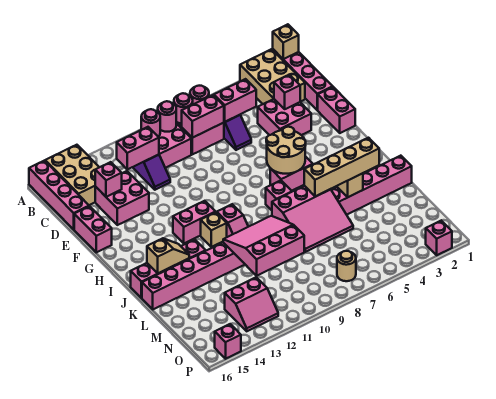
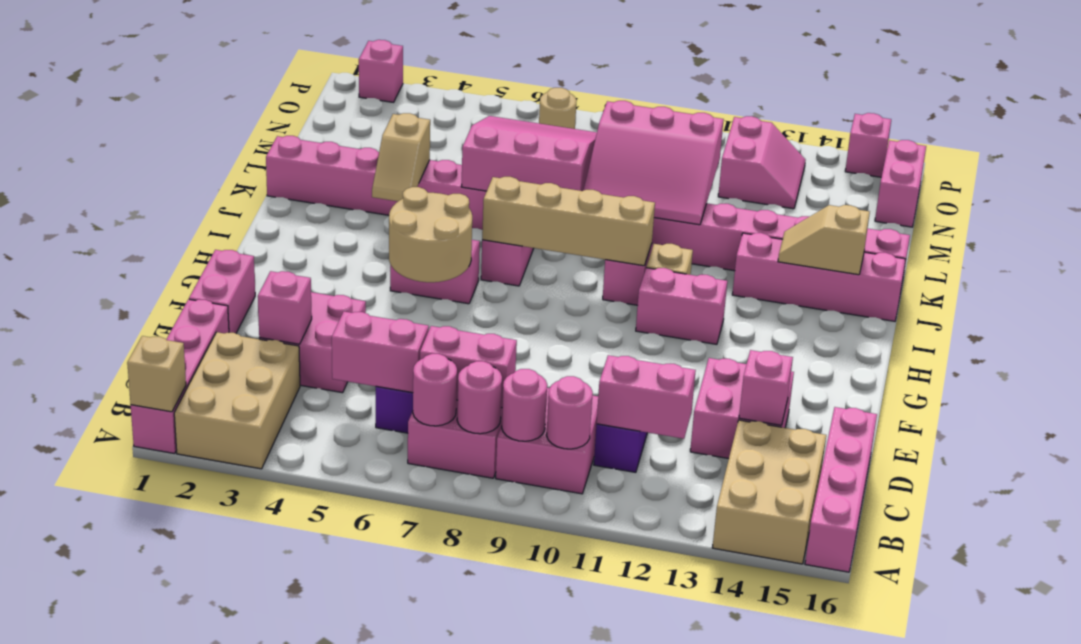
pink 1x2 brick [74,206,112,252] -> pink 1x2 brick moved to [875,140,926,227]
tan 1x4 brick [304,138,379,196] -> tan 1x4 brick moved to [482,177,655,266]
pink 2x2 slope [225,277,278,331] -> pink 2x2 slope turned to [718,116,805,209]

